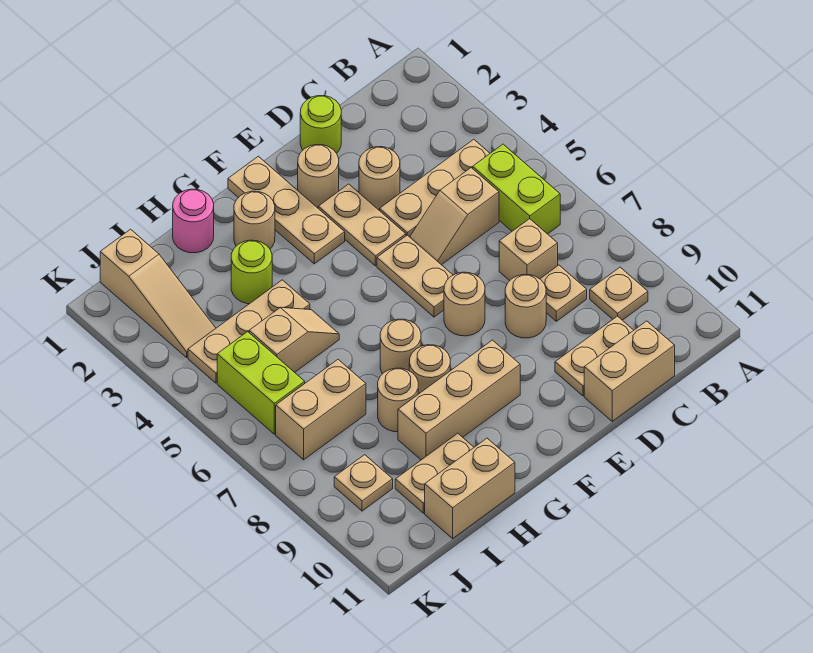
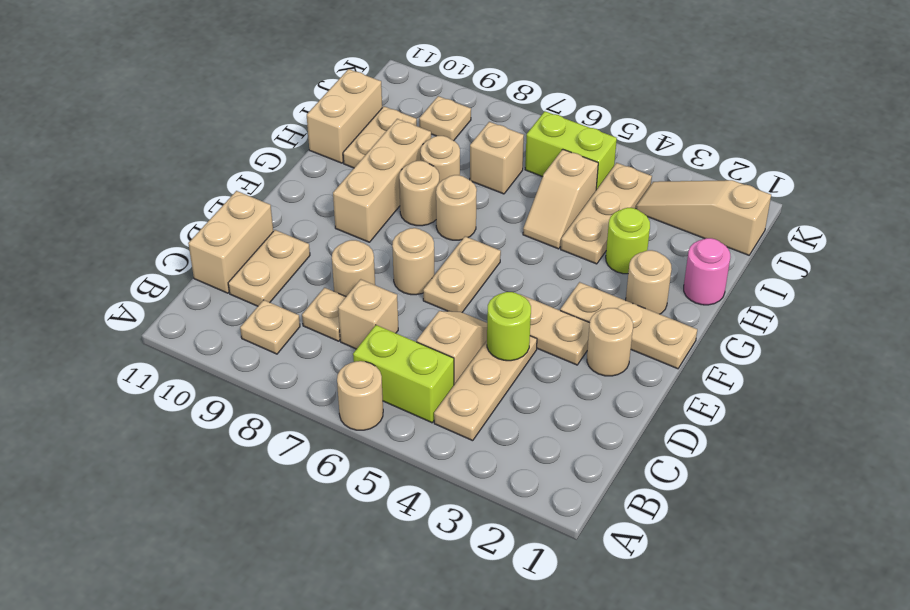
lime 1x1 round brick [300,96,341,153] -> lime 1x1 round brick moved to [487,292,531,361]
tan 1x1 round brick [359,147,400,210] -> tan 1x1 round brick moved to [337,361,383,430]
tan 1x2 plate [377,235,453,317] -> tan 1x2 plate turned to [423,236,501,312]
tan 1x2 brick [276,360,366,460] -> tan 1x1 brick [470,122,524,194]

